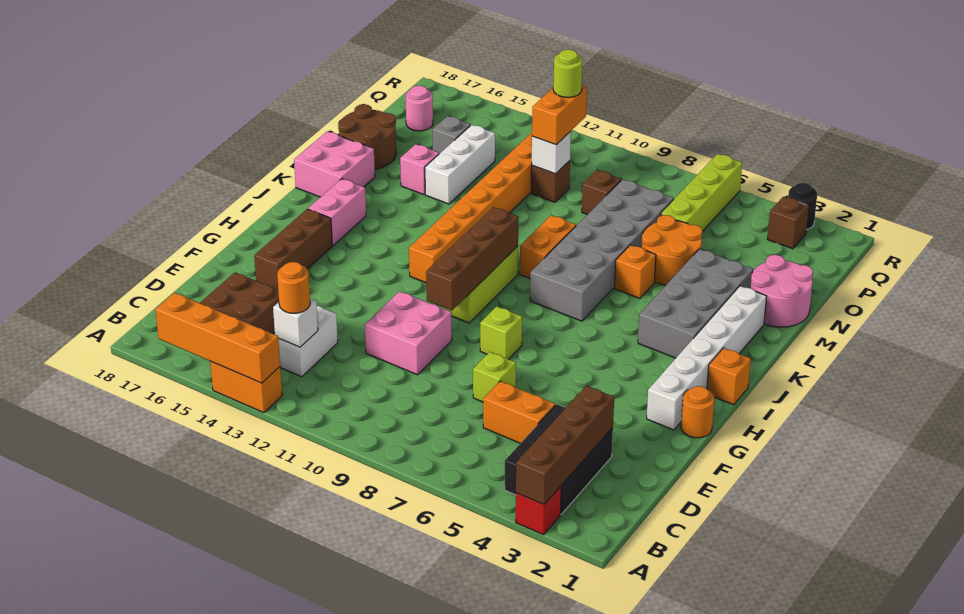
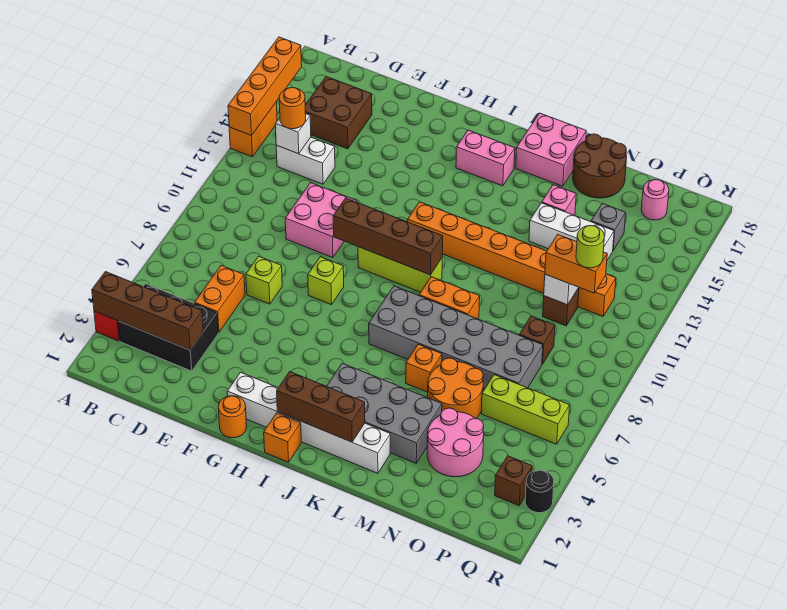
brown 1x3 brick [254,209,332,290] -> brown 1x3 brick moved to [277,372,365,442]
pink 2x2 round brick [750,255,813,327] -> pink 2x2 round brick moved to [427,408,484,477]
lime 1x4 brick [661,154,742,231] -> lime 1x3 brick [481,375,570,444]

